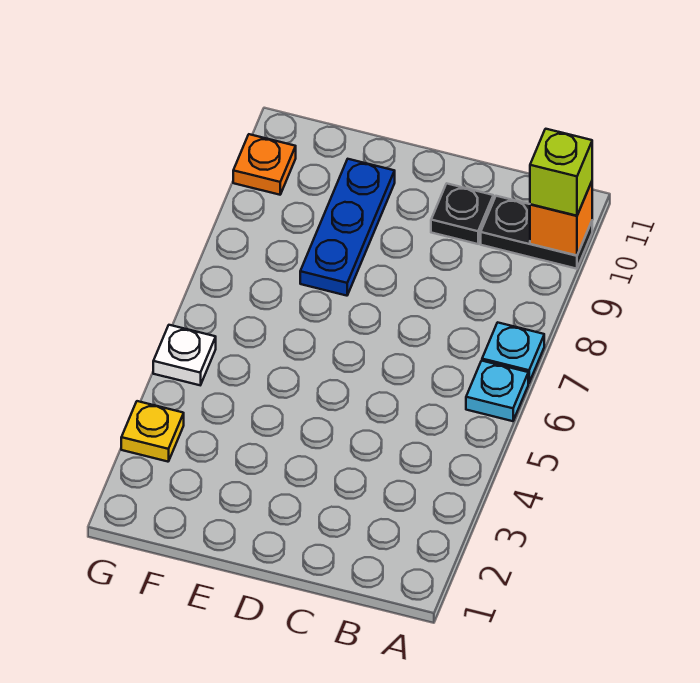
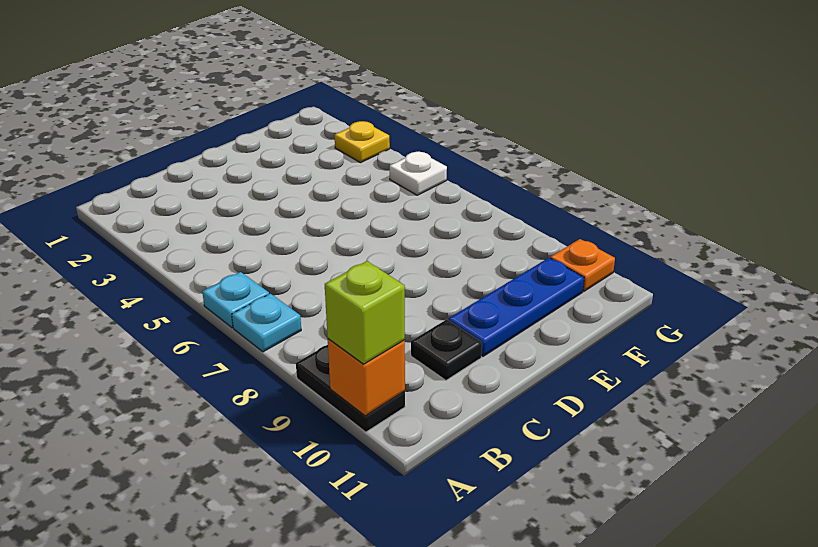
black 1x2 plate [481,196,592,269] -> black 1x2 plate turned to [296,345,405,432]
blue 1x3 plate [300,159,395,296] -> blue 1x3 plate turned to [449,258,584,356]

